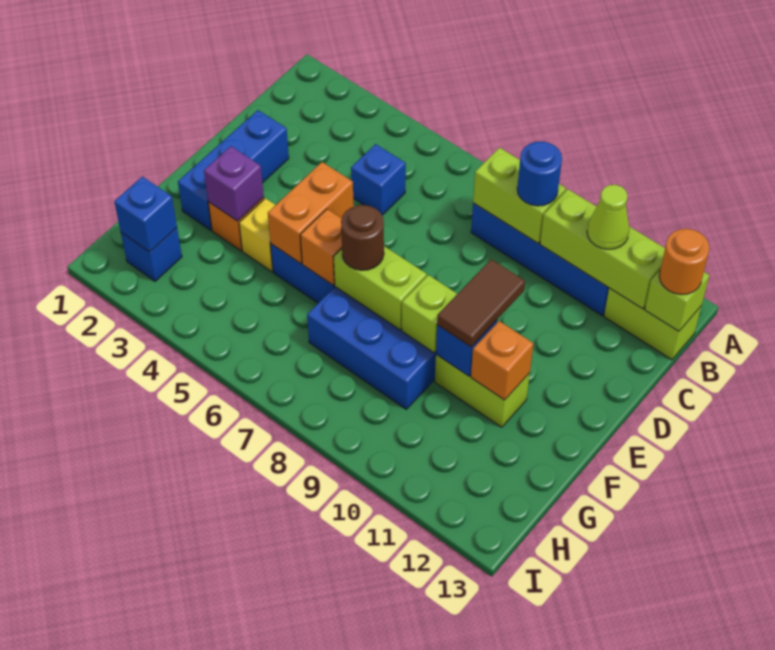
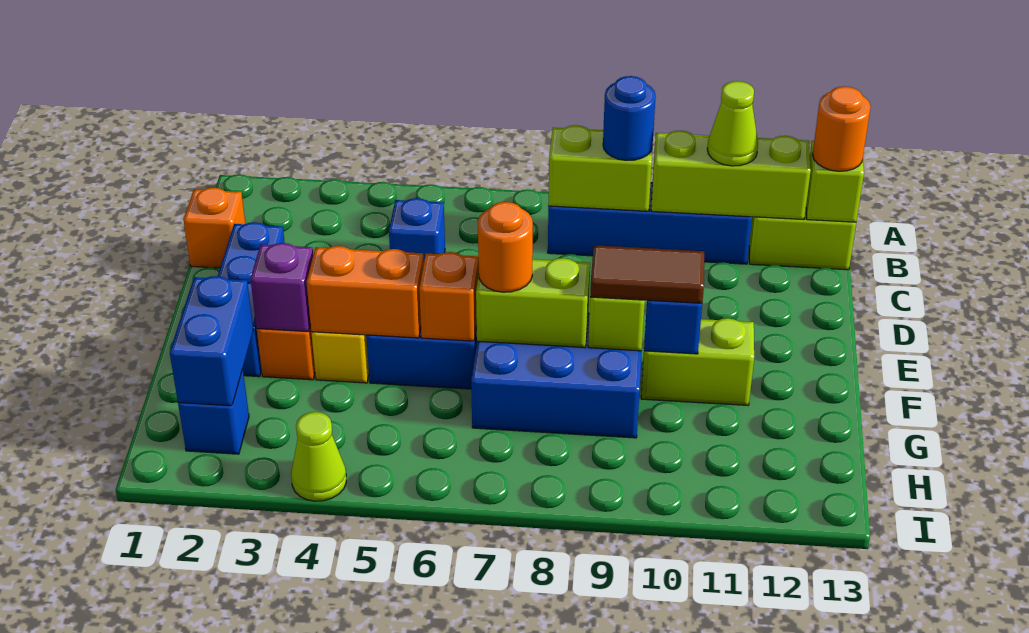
orange 1x2 brick [268,162,354,263] -> orange 1x2 brick turned to [307,246,424,338]
brown 1x2 tile [437,259,525,347] -> brown 1x2 tile turned to [590,245,704,303]
brown 1x1 round brick [341,205,384,270] -> orange 1x1 round brick [478,202,533,292]
orange 1x1 brick [471,321,533,400] -> orange 1x1 brick moved to [183,188,245,268]
blue 1x1 brick [114,177,177,252] -> blue 1x2 brick [170,276,253,406]
none -> lime 1x1 cone [291,412,346,501]

